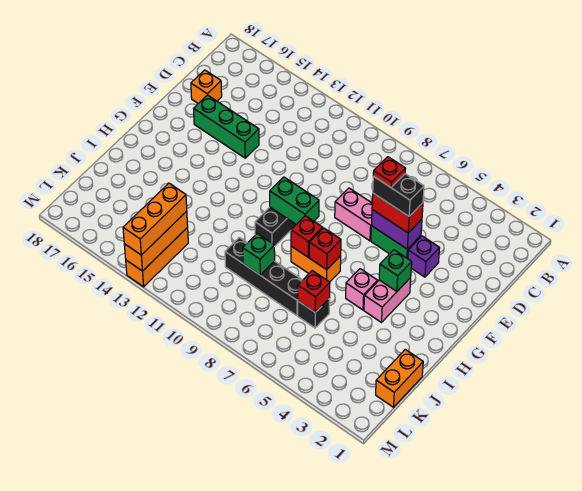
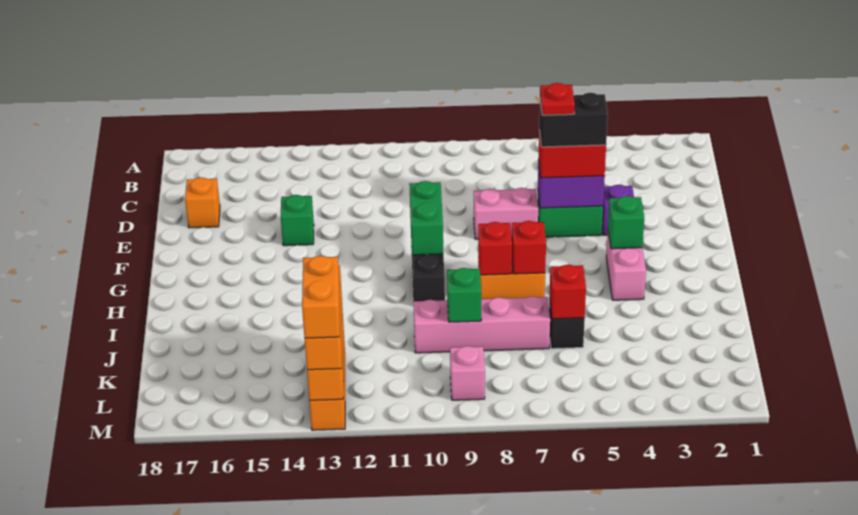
green 1x3 brick [194,95,259,158] -> green 1x1 brick [281,195,314,246]
green 1x2 brick [270,177,319,224] -> green 1x2 brick turned to [409,181,443,255]
pink 1x1 brick [346,269,378,310] -> pink 1x1 brick moved to [450,346,485,400]
orange 1x2 brick [376,350,423,407] -> orange 1x2 brick moved to [302,256,340,338]
black 1x4 brick [225,237,302,316] -> pink 1x4 brick [413,296,550,353]

